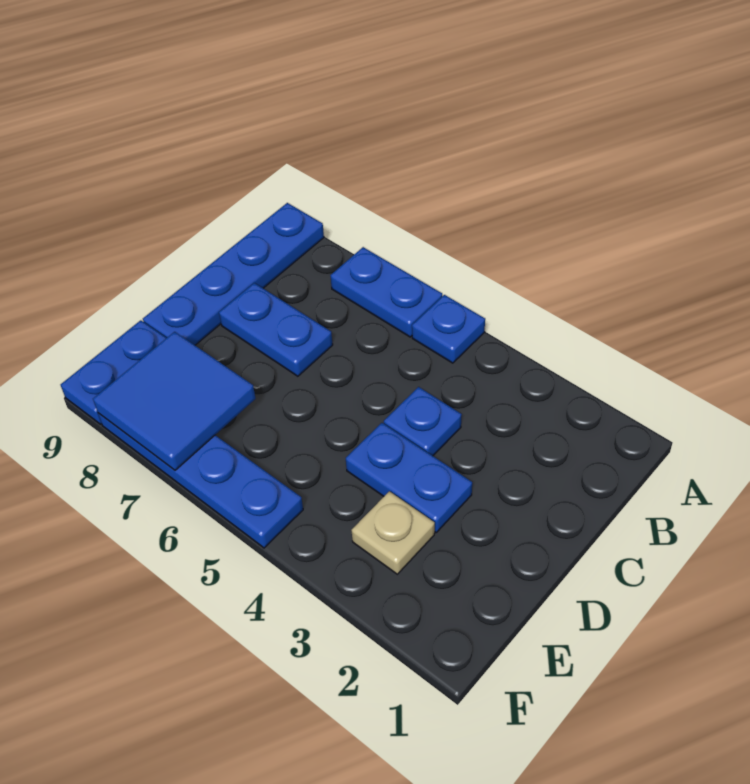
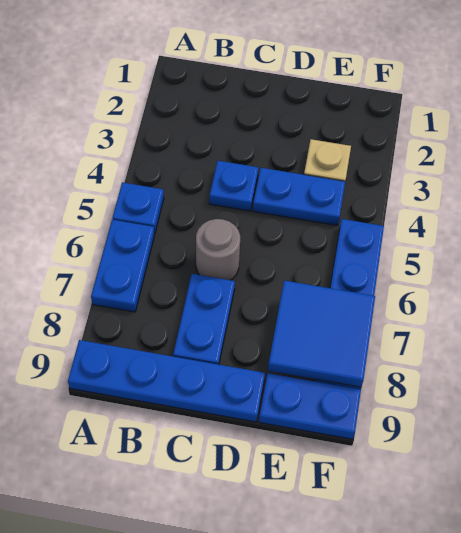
none -> grey 1x1 round brick [196,219,240,280]
blue 1x2 plate [346,423,472,532] -> blue 1x2 plate turned to [253,168,345,226]

